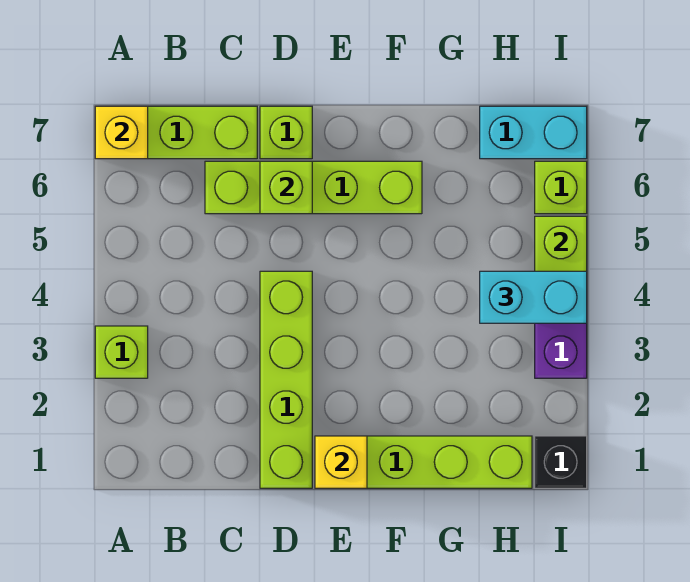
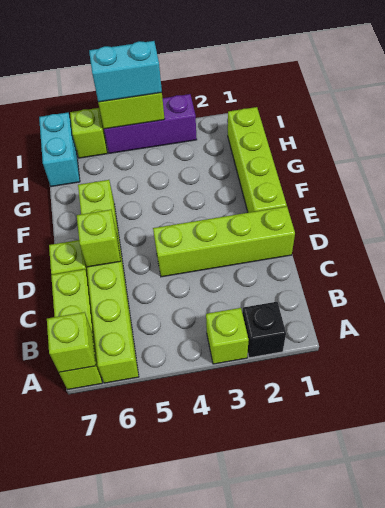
yellow 1x1 brick [95,106,148,159] -> lime 1x1 brick [47,312,96,372]
lime 1x4 brick [205,161,422,214] -> lime 1x6 brick [78,180,139,383]
yellow 1x1 brick [315,436,367,488] -> none
cyan 1x2 brick [480,271,587,323] -> cyan 1x2 brick turned to [89,41,162,102]
black 1x1 brick [535,436,587,488] -> black 1x1 brick moved to [242,302,286,358]

